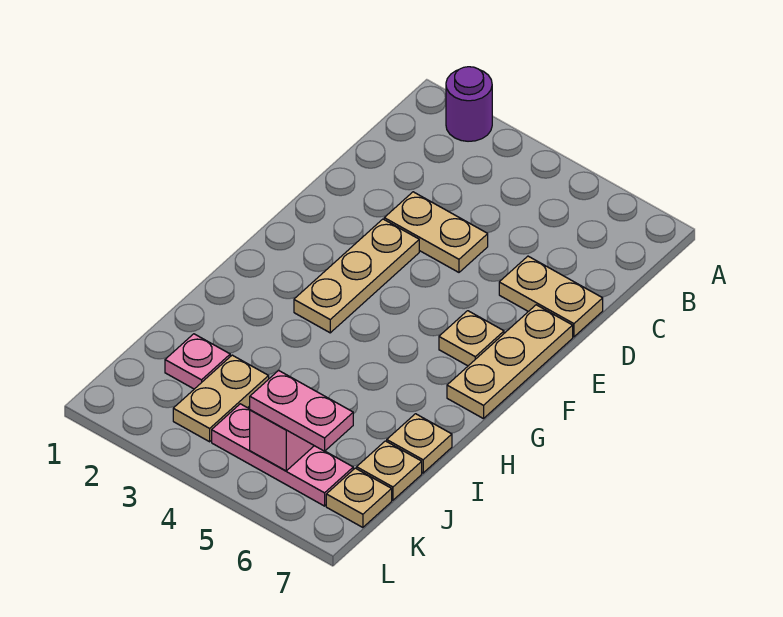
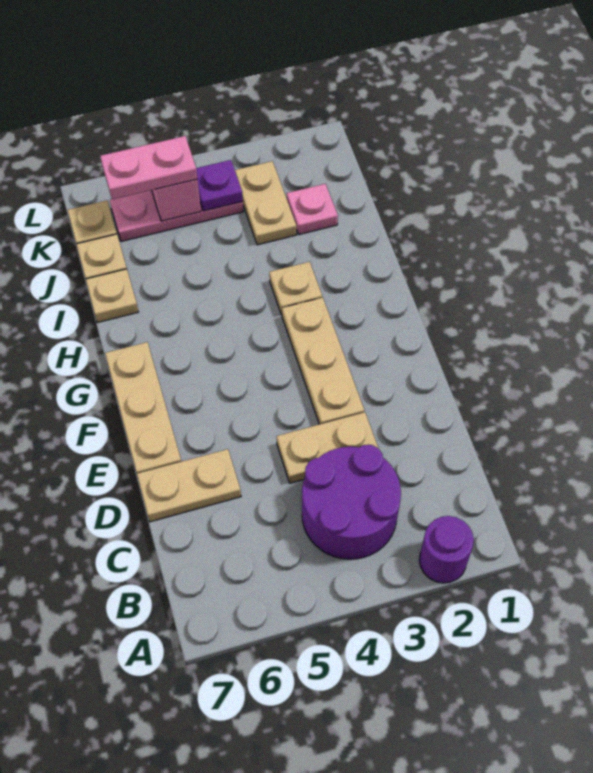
none -> purple 2x2 round brick [302,445,401,559]
tan 1x1 plate [439,311,504,366] -> tan 1x1 plate moved to [269,262,322,315]
none -> purple 1x1 plate [196,160,243,211]

